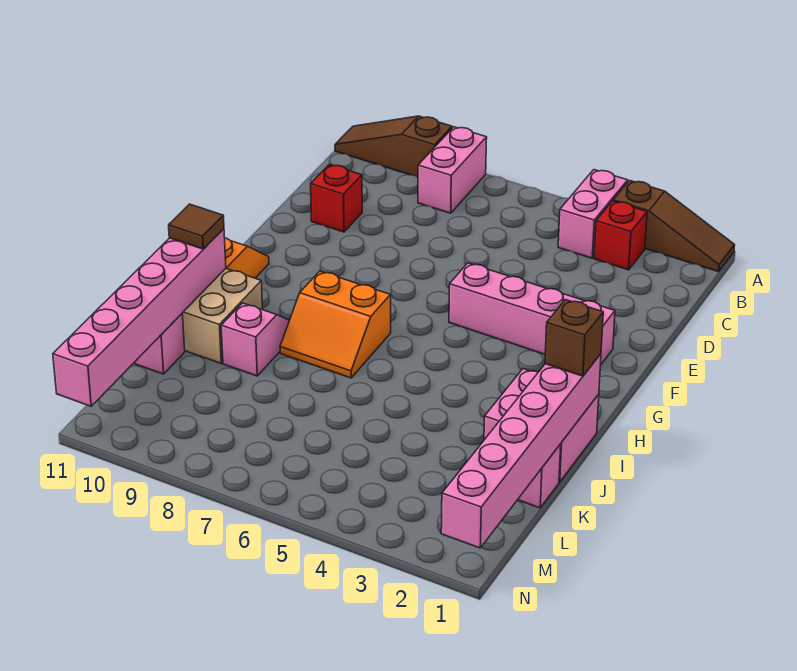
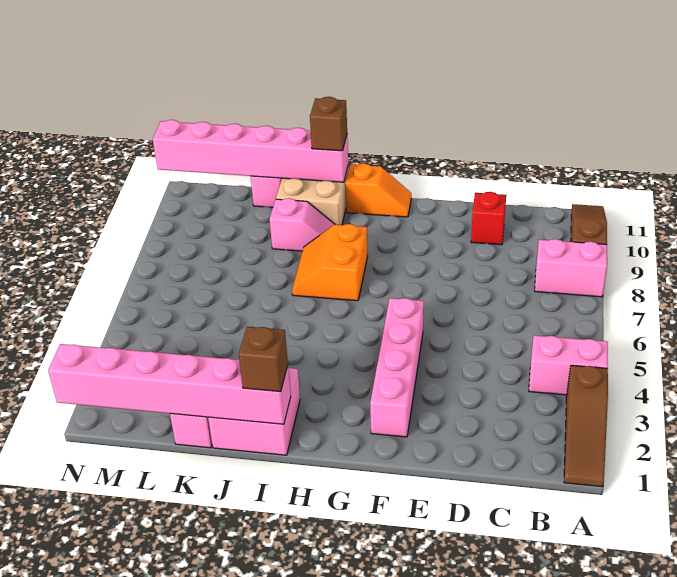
red 1x1 brick [594,201,647,270] -> none
brown 1x1 tile [169,204,224,249] -> brown 1x1 brick [310,97,347,151]

